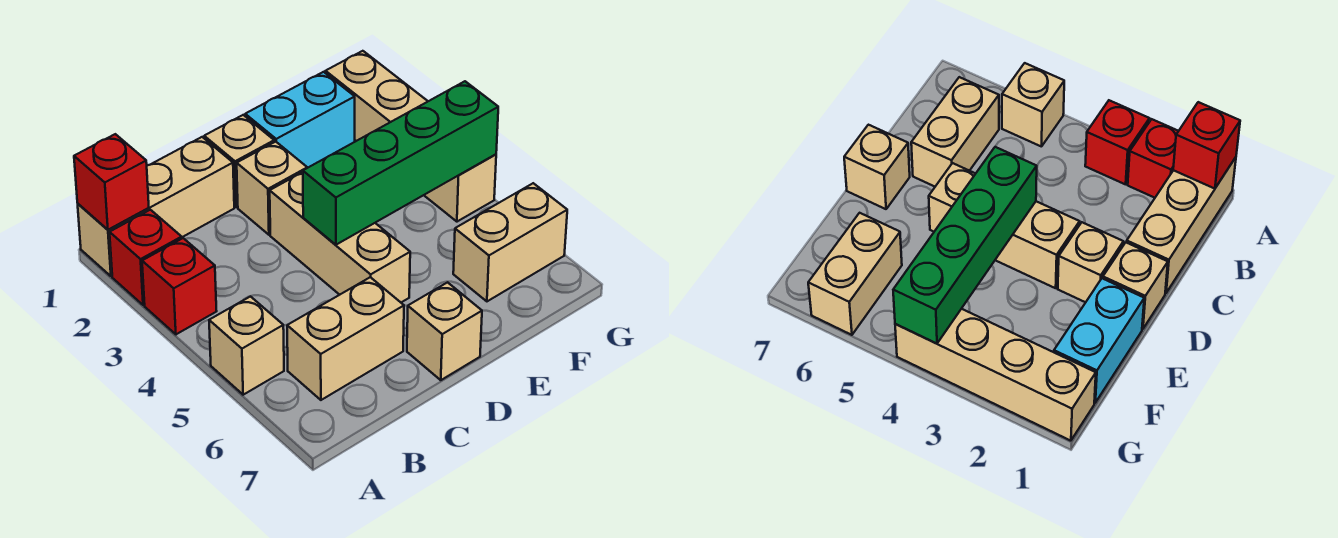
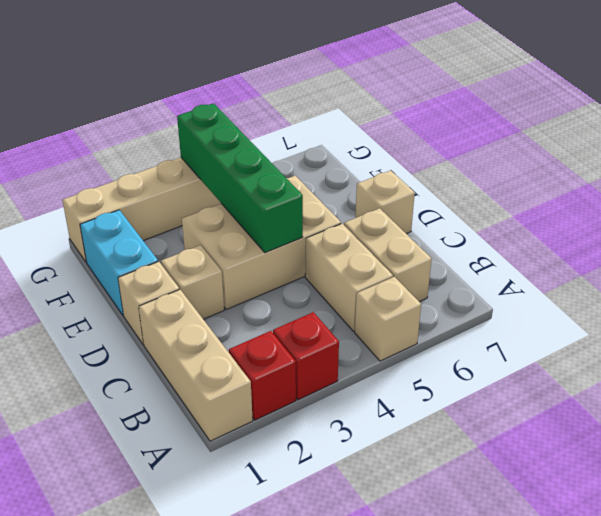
red 1x1 brick [74,134,149,230] -> none
tan 1x3 brick [270,172,410,302] -> tan 2x3 brick [182,176,341,309]
tan 1x2 brick [453,183,567,301] -> tan 1x2 brick moved to [305,224,393,331]

